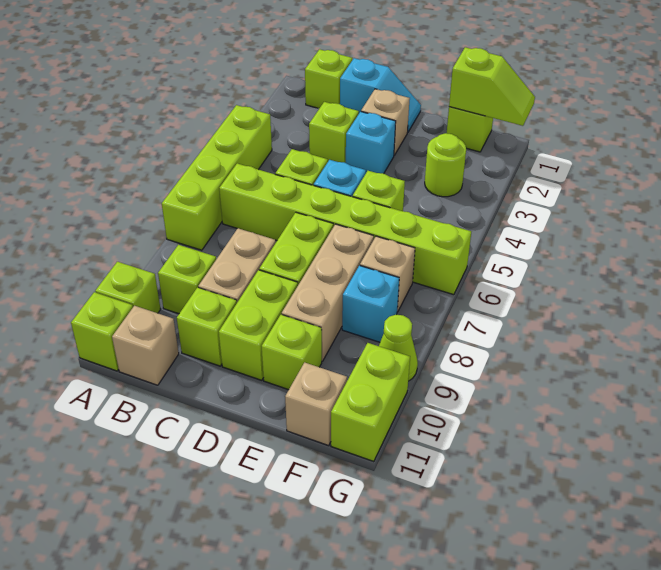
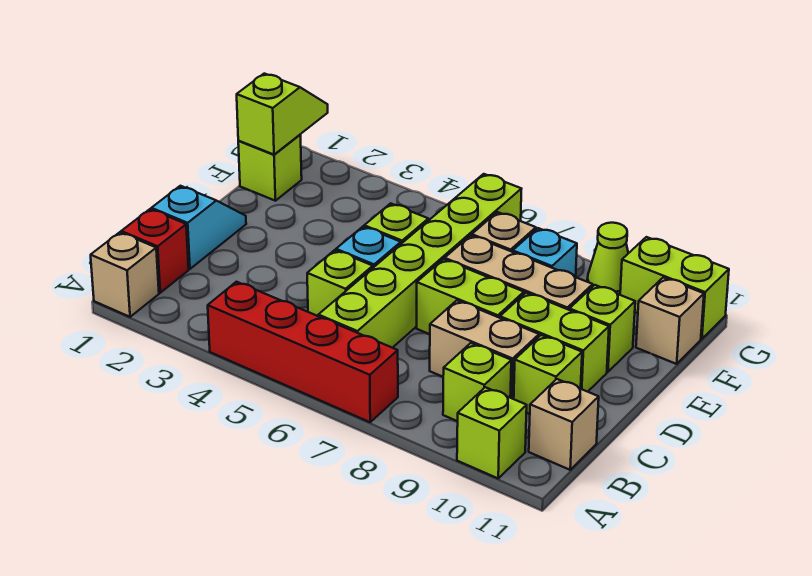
lime 1x4 brick [162,105,272,250] -> red 1x4 brick [208,282,398,422]
lime 1x1 brick [71,292,133,371] -> none
lime 1x1 brick [305,49,352,108] -> red 1x1 brick [121,209,189,293]
lime 1x1 brick [309,102,359,163] -> none
tan 1x1 brick [361,89,410,155] -> tan 1x1 brick moved to [91,232,159,317]
cyan 1x1 brick [346,112,396,174] -> none
lime 1x1 round brick [425,133,466,197] -> none

